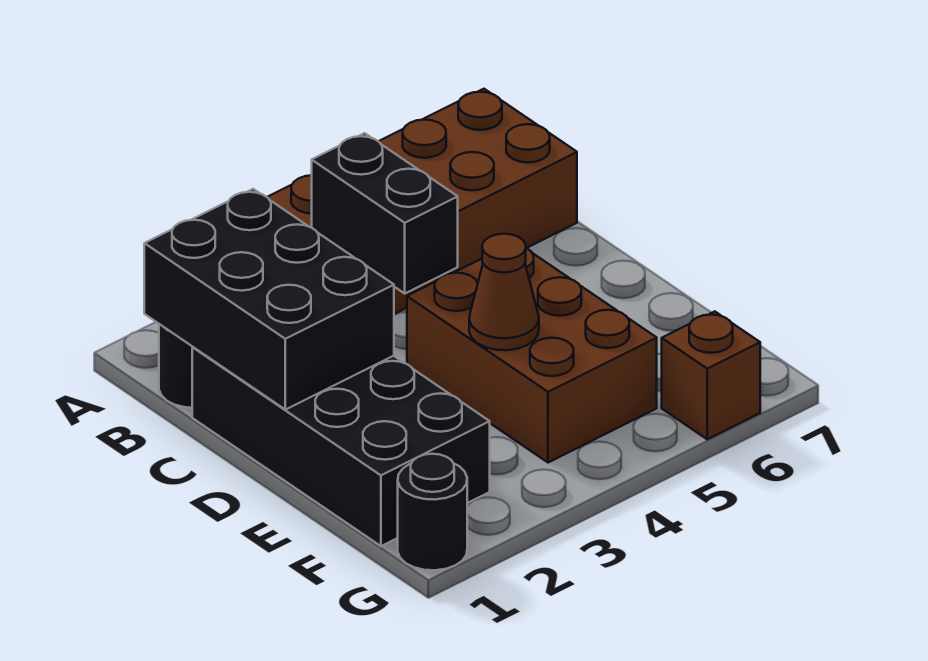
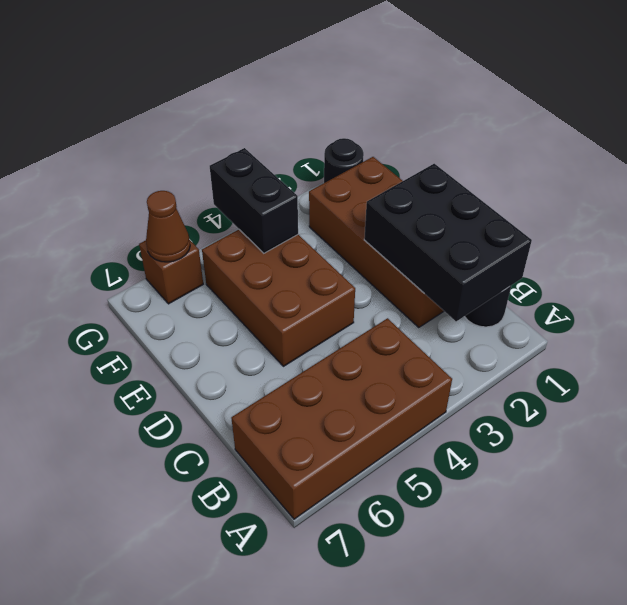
black 1x2 brick [312,133,458,293] -> black 1x2 brick moved to [210,148,298,253]
black 2x4 brick [192,347,490,546] -> brown 2x4 brick [309,157,444,328]
brown 1x1 cone [469,234,539,350] -> brown 1x1 cone moved to [146,191,190,262]

